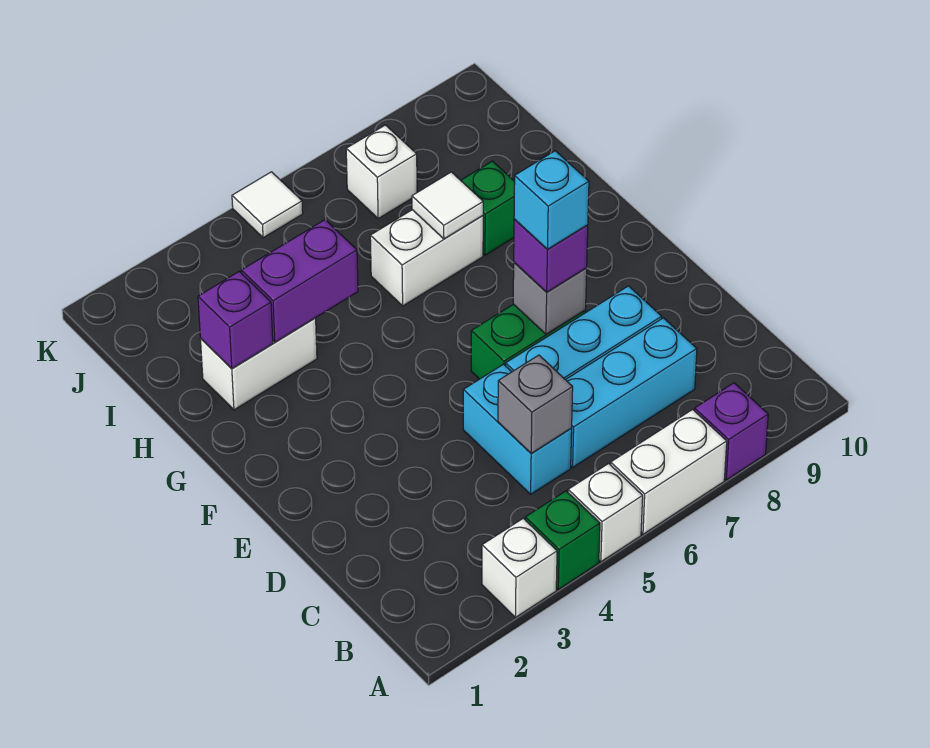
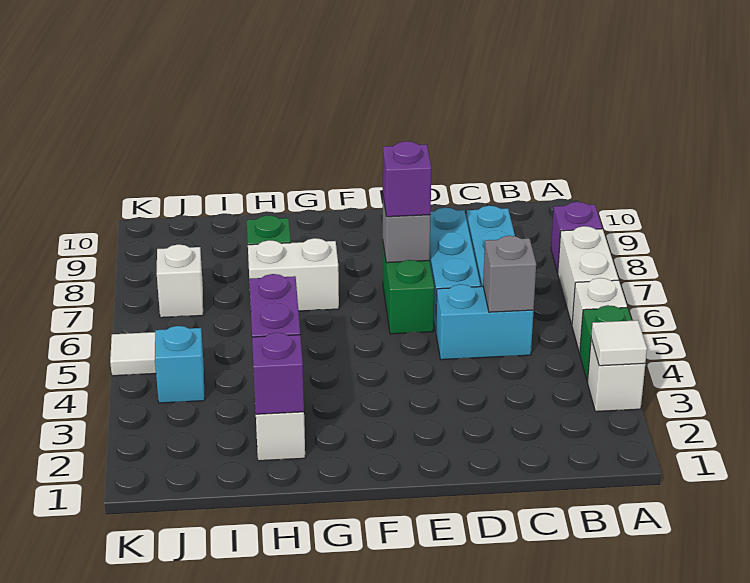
cyan 1x1 brick [514,151,589,250] -> cyan 1x1 brick moved to [155,326,205,403]
white 1x2 brick [370,210,483,306] -> white 1x2 brick turned to [248,238,339,311]
white 1x1 tile [412,172,483,239] -> white 1x1 tile moved to [591,320,647,366]

